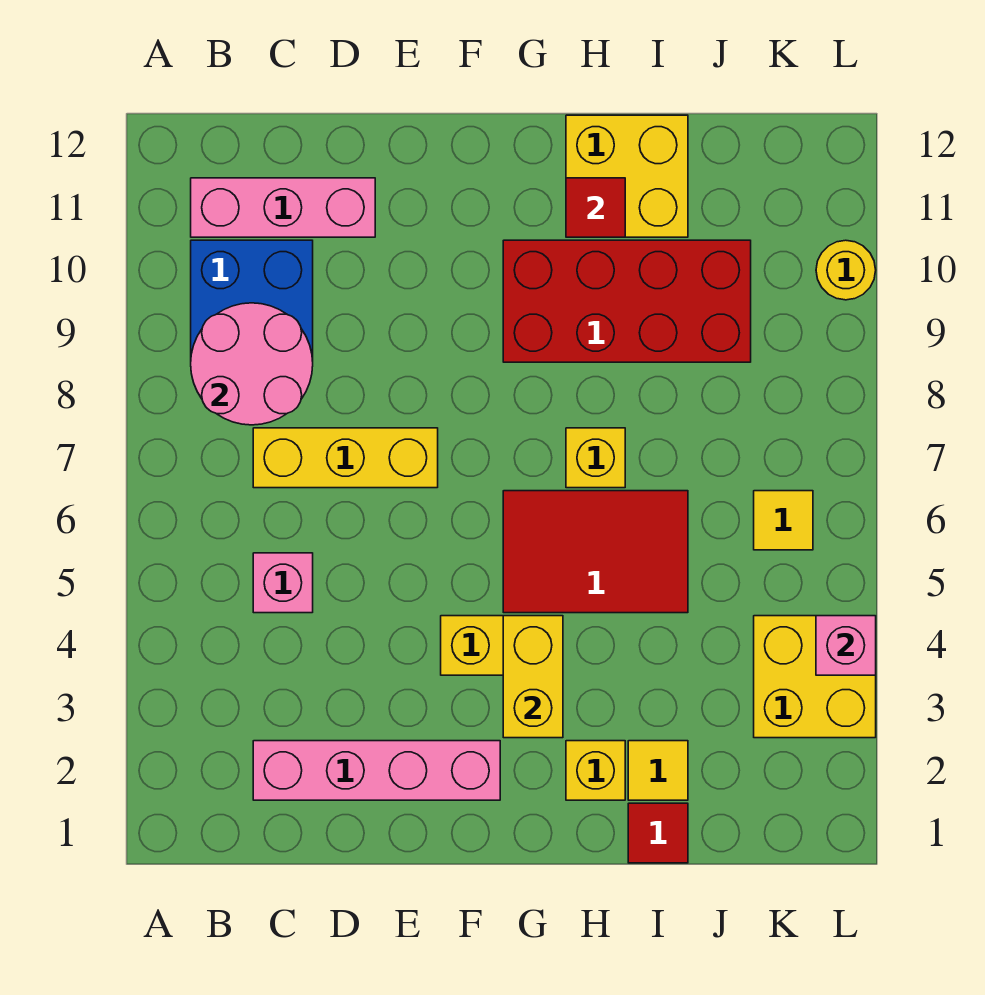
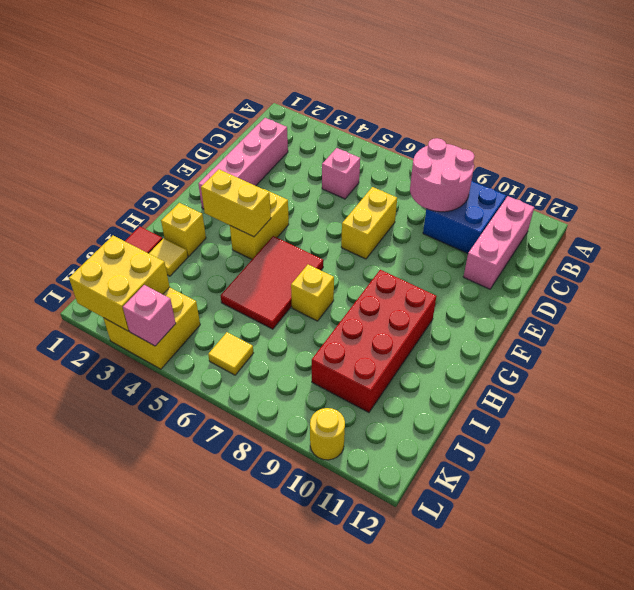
yellow 1x3 brick [253,428,438,488] -> yellow 1x2 brick [341,187,397,259]
yellow 2x2 brick [566,115,688,237] -> yellow 2x2 brick moved to [69,236,170,331]
red 1x1 tile [566,178,625,237] -> none

